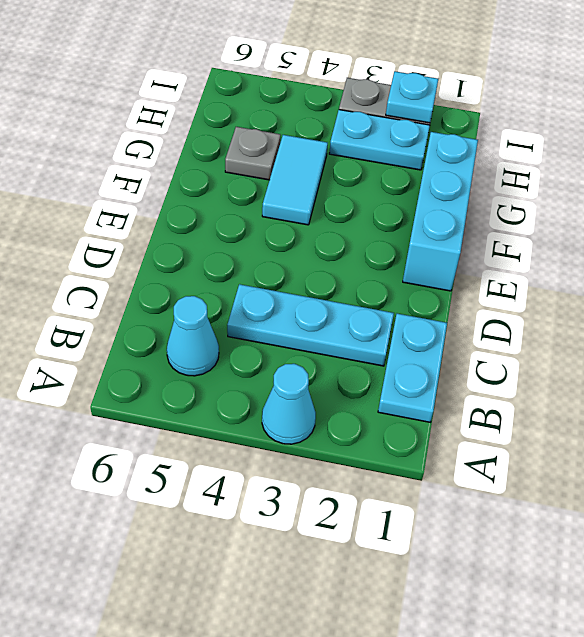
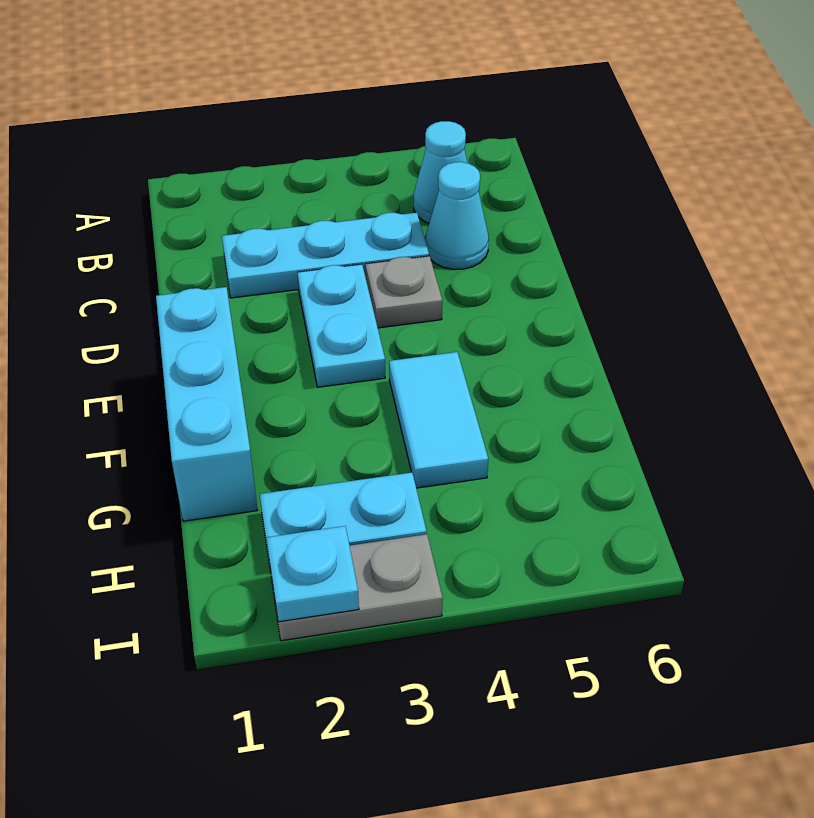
cyan 1x1 cone [262,364,316,444] -> cyan 1x1 cone moved to [426,162,489,269]
cyan 1x2 plate [378,314,447,422] -> cyan 1x2 plate moved to [298,264,385,387]
grey 1x1 plate [225,127,280,180] -> grey 1x1 plate moved to [366,256,442,328]

